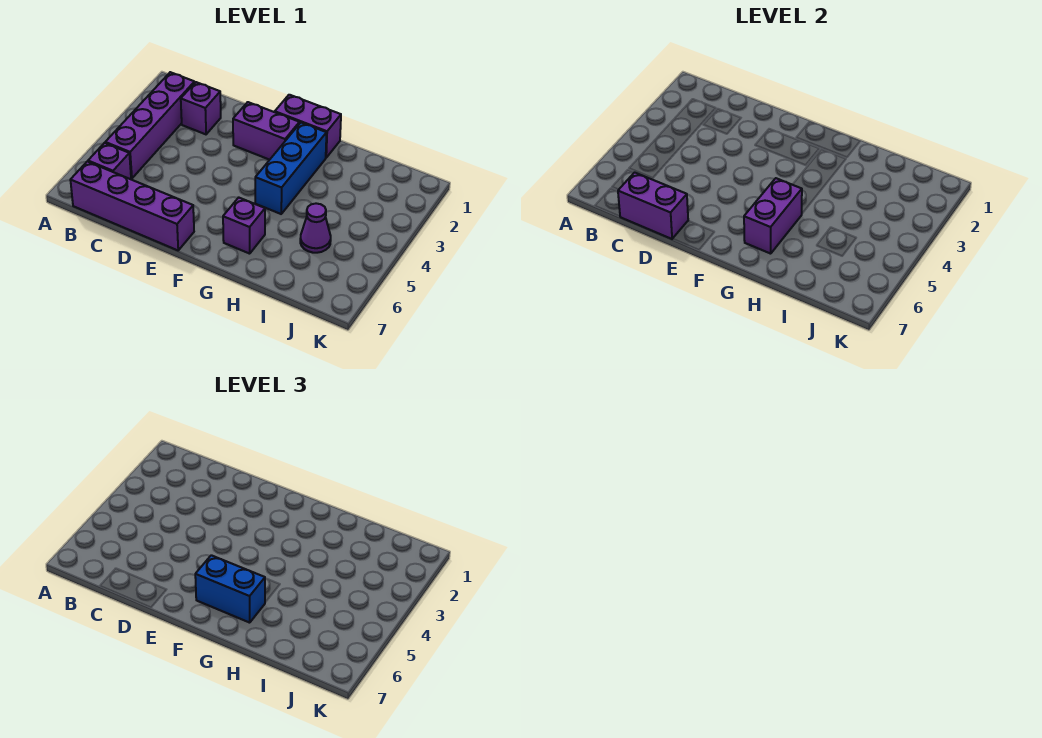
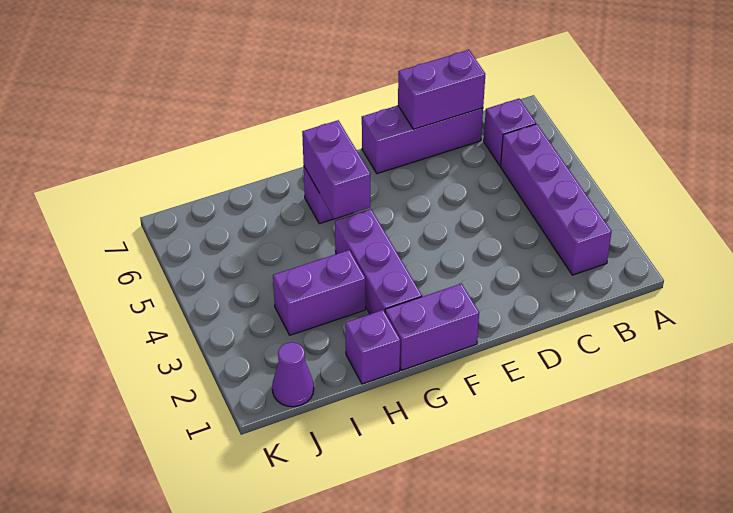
purple 1x4 brick [71,162,194,250] -> purple 1x3 brick [362,106,483,174]
purple 1x1 brick [181,82,221,134] -> purple 1x1 brick moved to [345,310,400,384]
purple 1x2 brick [233,102,299,160] -> purple 1x2 brick moved to [273,250,365,335]
blue 1x2 brick [195,555,265,623] -> none
blue 1x3 brick [255,123,326,214] -> purple 1x3 brick [335,209,422,314]
purple 1x1 cone [300,203,331,253] -> purple 1x1 cone moved to [272,342,314,407]

